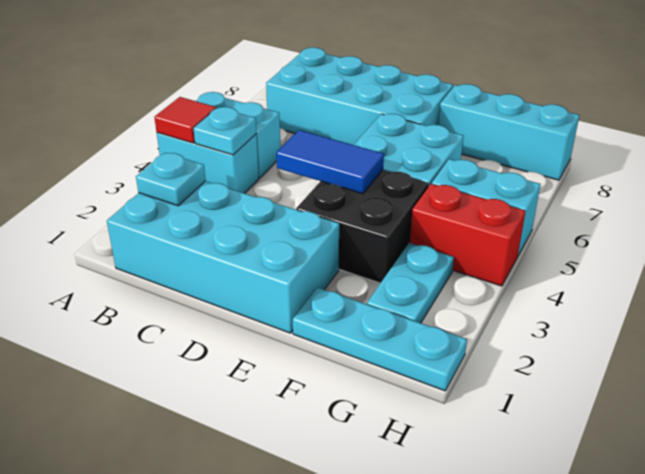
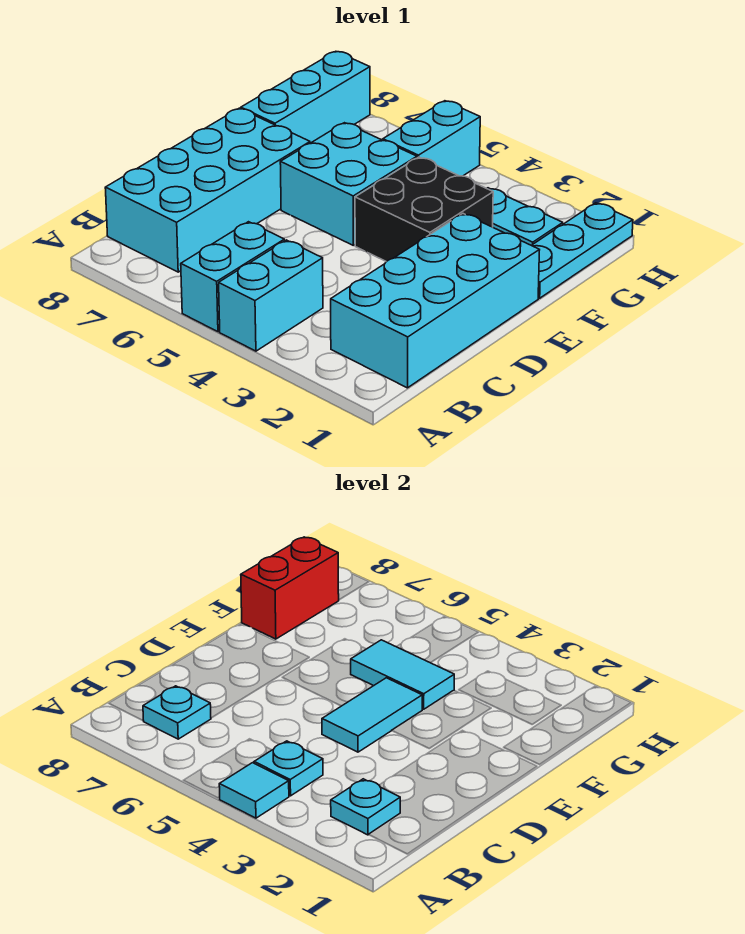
red 1x1 tile [154,97,216,143] -> cyan 1x1 tile [219,763,289,818]
none -> cyan 1x1 plate [143,686,211,739]
blue 1x2 tile [276,130,384,194] -> cyan 1x2 tile [322,678,422,752]
none -> cyan 1x2 tile [351,640,454,709]
red 1x2 brick [410,184,525,286] -> red 1x2 brick moved to [241,537,339,639]

